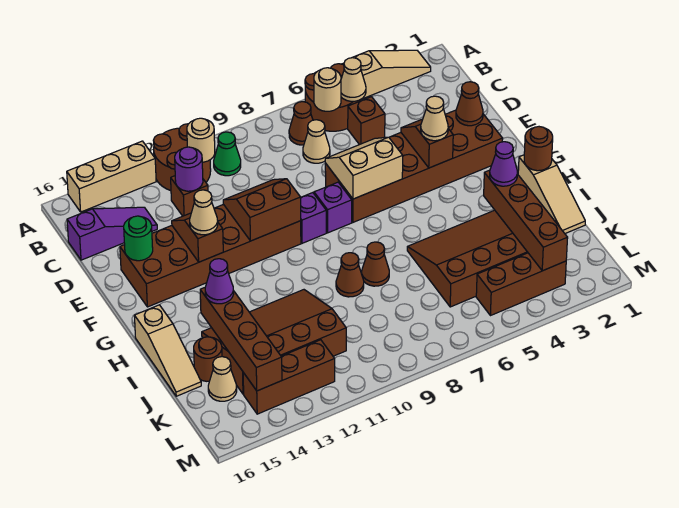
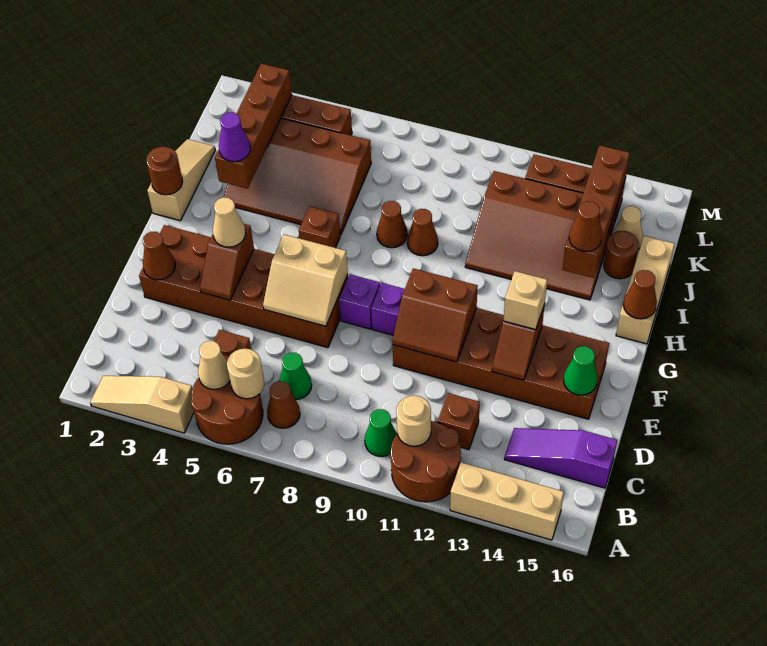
tan 1x1 cone [303,120,330,163] -> green 1x1 cone [279,353,312,400]
purple 1x1 round brick [175,147,203,191] -> none
green 1x1 round brick [124,216,153,261] -> green 1x1 cone [564,346,598,395]
tan 1x1 cone [190,190,218,235] -> tan 1x1 brick [503,271,547,330]
none -> brown 1x1 brick [299,206,340,248]
tan 1x3 slope [134,305,201,396] -> tan 1x3 brick [616,236,675,344]
none -> brown 1x1 cone [623,270,657,319]
purple 1x1 cone [205,259,234,304] -> brown 1x1 cone [569,201,602,251]

